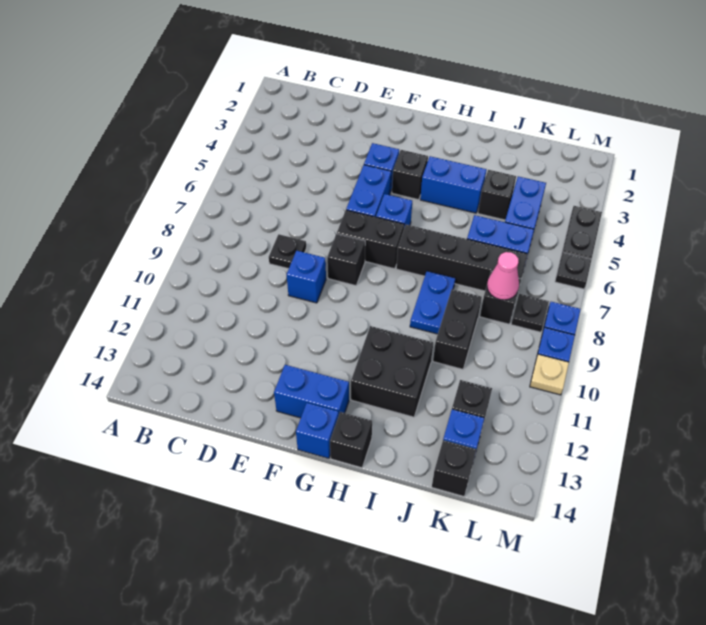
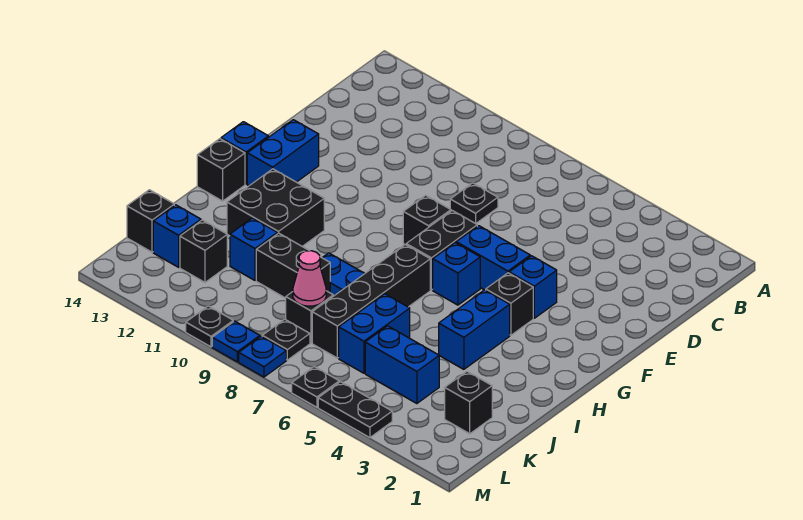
blue 1x1 brick [287,251,326,303] -> blue 1x1 brick moved to [230,218,277,280]
black 1x1 brick [478,170,516,220] -> black 1x1 brick moved to [445,371,492,434]
tan 1x1 plate [530,354,569,395] -> black 1x1 plate [186,306,233,347]

